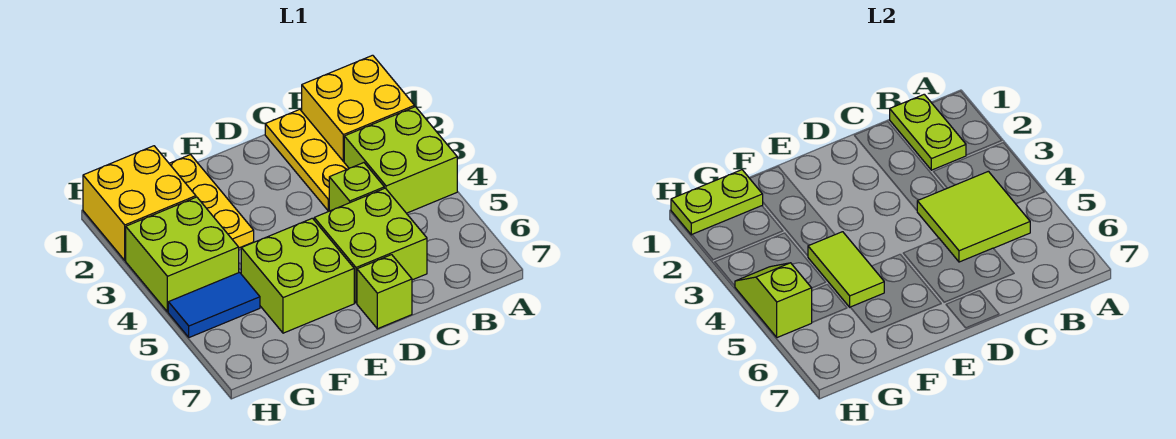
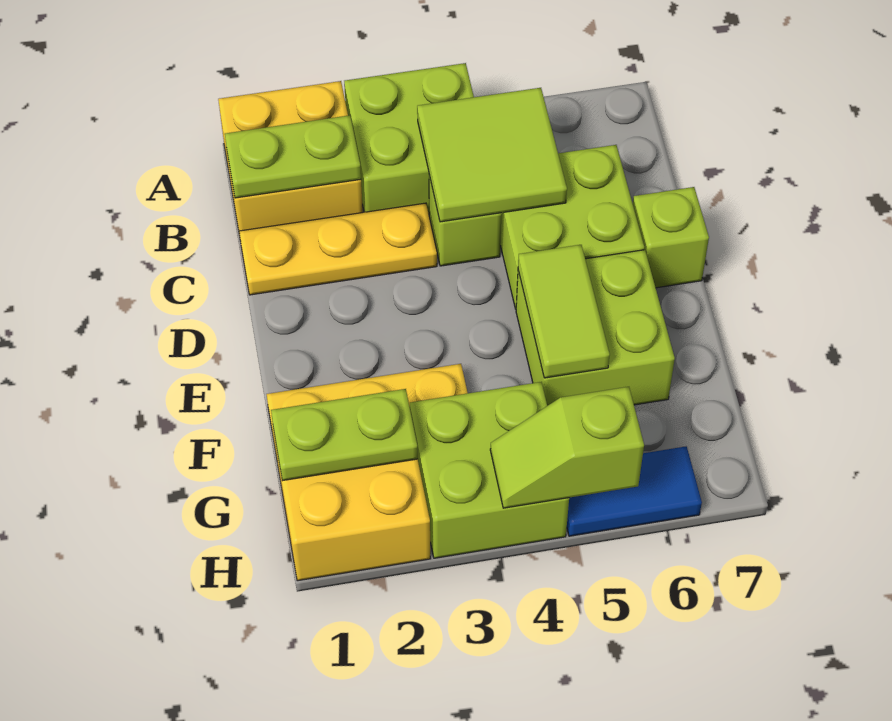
lime 1x2 tile [808,232,884,307] -> lime 1x2 tile turned to [518,245,610,378]
lime 1x2 plate [671,170,763,235] -> lime 1x2 plate turned to [271,389,418,481]
blue 1x2 tile [168,272,260,338] -> blue 1x2 tile turned to [567,446,702,536]

